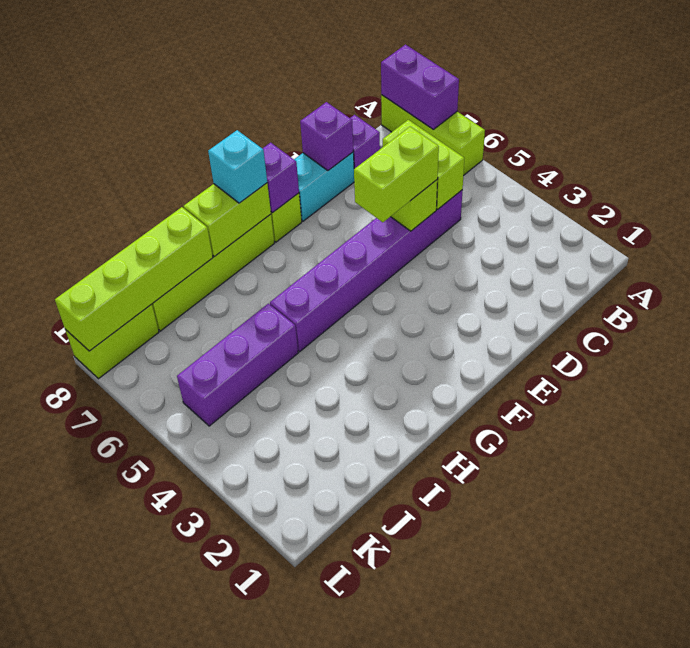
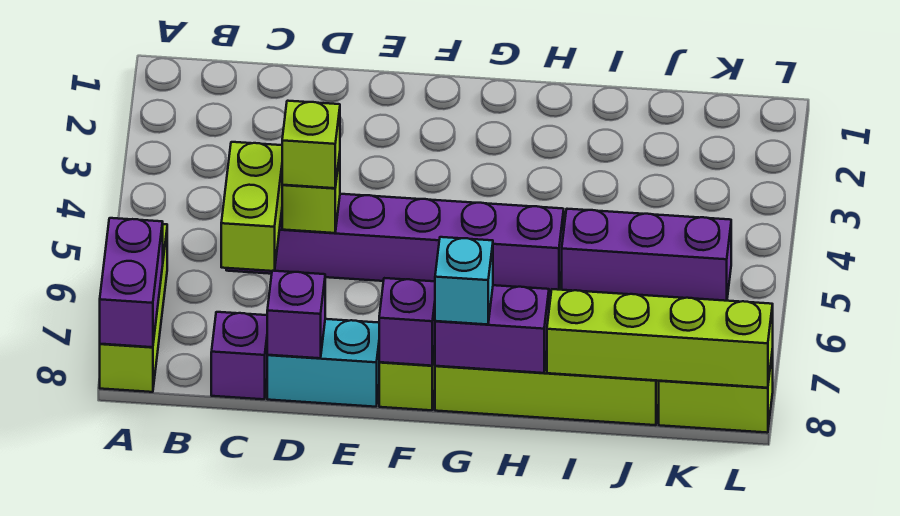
lime 1x2 brick [354,127,439,222] -> lime 1x1 brick [282,101,340,188]
lime 1x2 brick [184,183,271,257] -> purple 1x2 brick [435,285,549,373]

